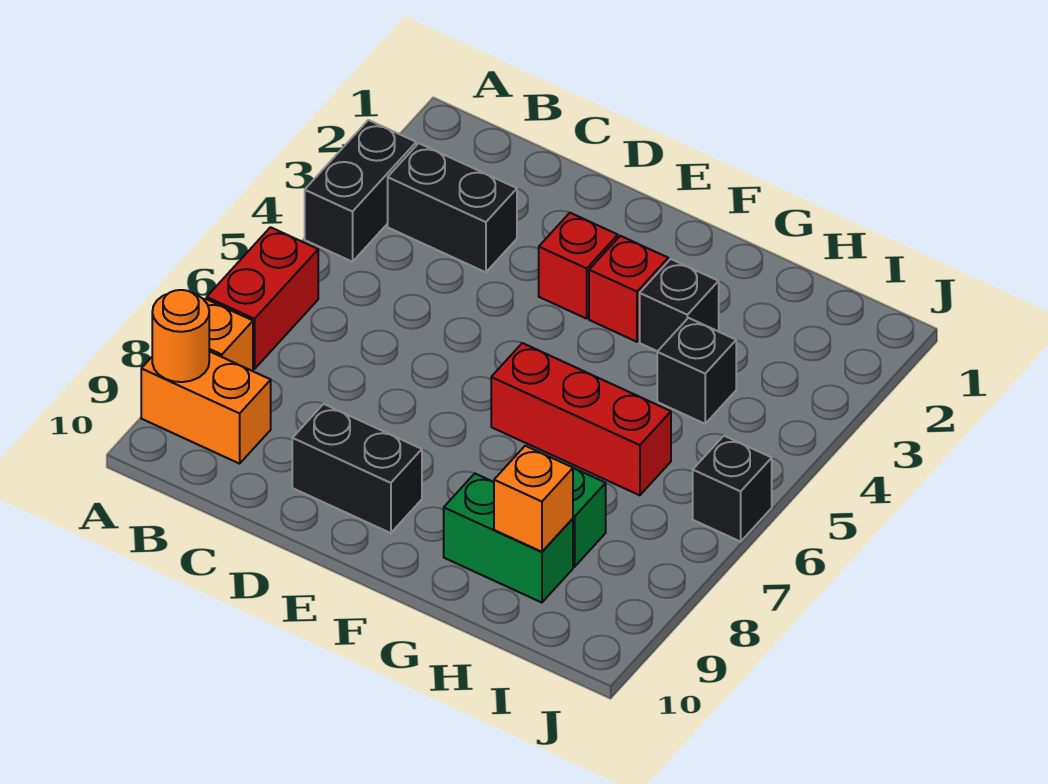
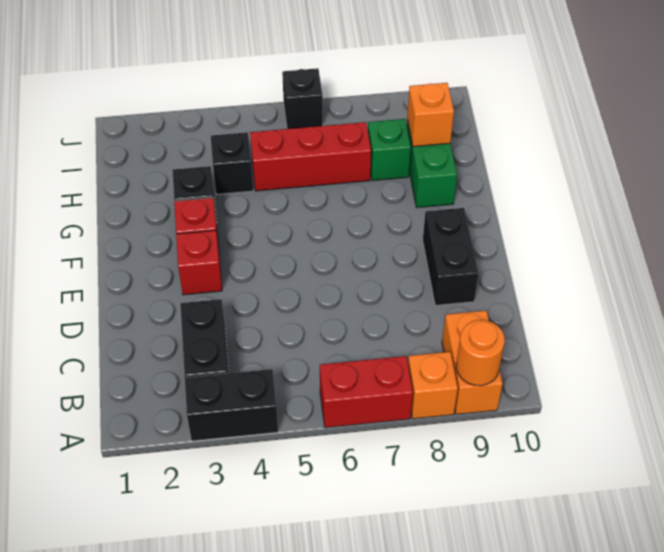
red 1x3 brick [491,343,671,495] -> red 1x3 brick turned to [250,122,371,191]

